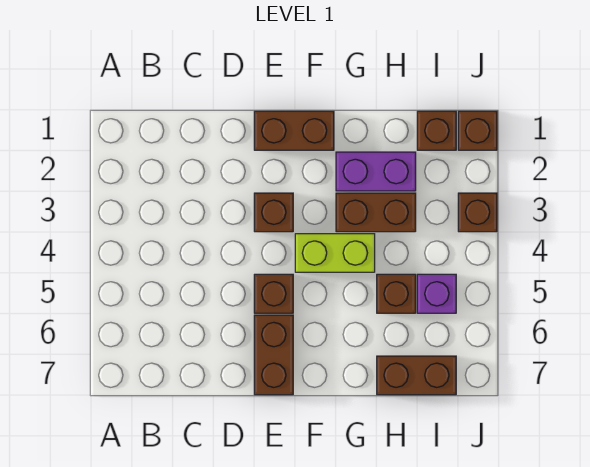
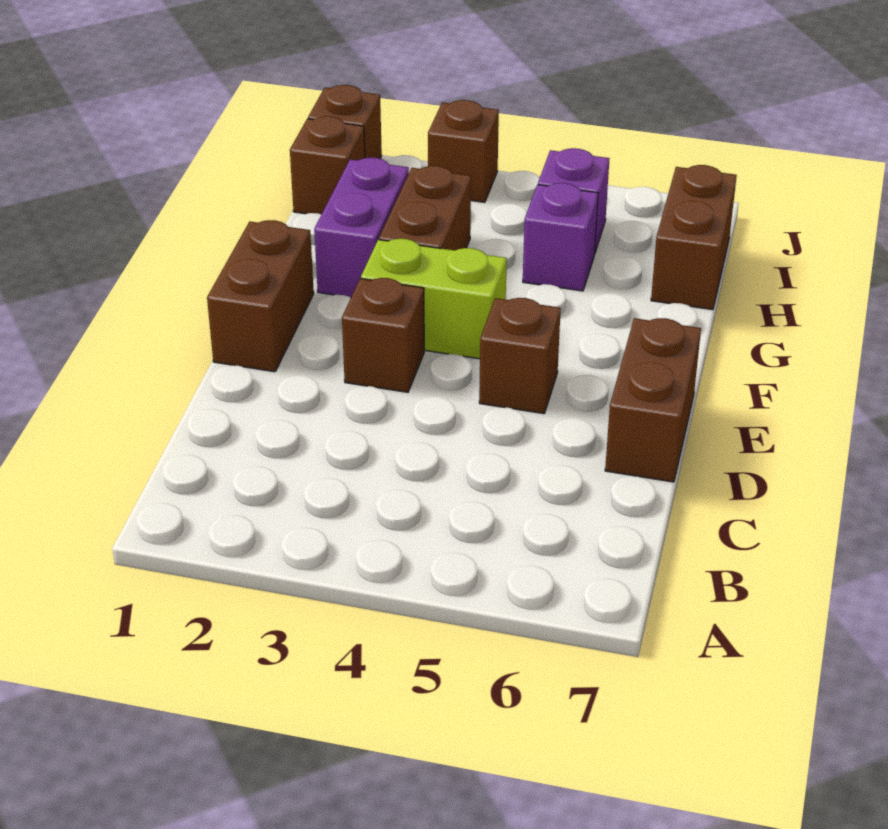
brown 1x2 brick [254,315,293,395] -> brown 1x2 brick turned to [605,318,701,482]
lime 1x2 brick [295,234,375,272] -> lime 1x2 brick turned to [361,239,507,359]
brown 1x1 brick [377,274,416,313] -> purple 1x1 brick [523,183,598,291]

